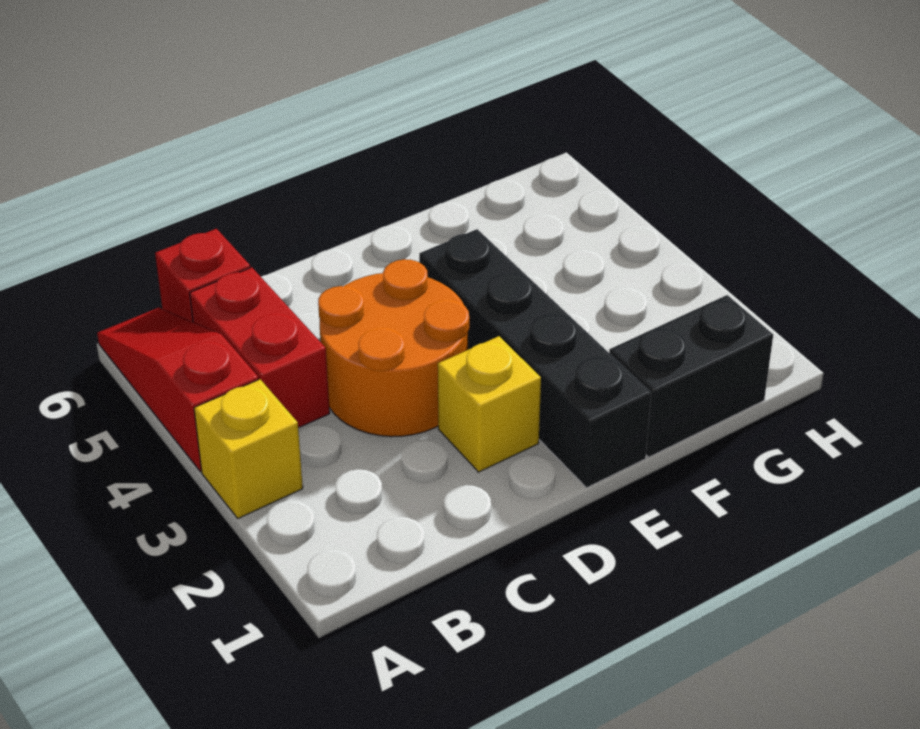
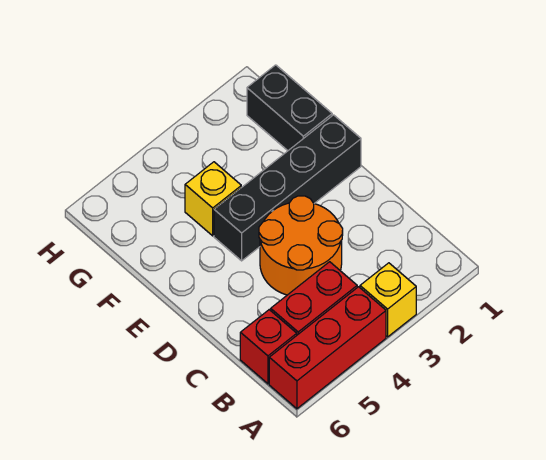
red 1x3 slope [97,308,259,471] -> red 1x3 brick [269,287,386,409]
yellow 1x1 brick [438,336,541,472] -> yellow 1x1 brick moved to [185,162,241,236]

